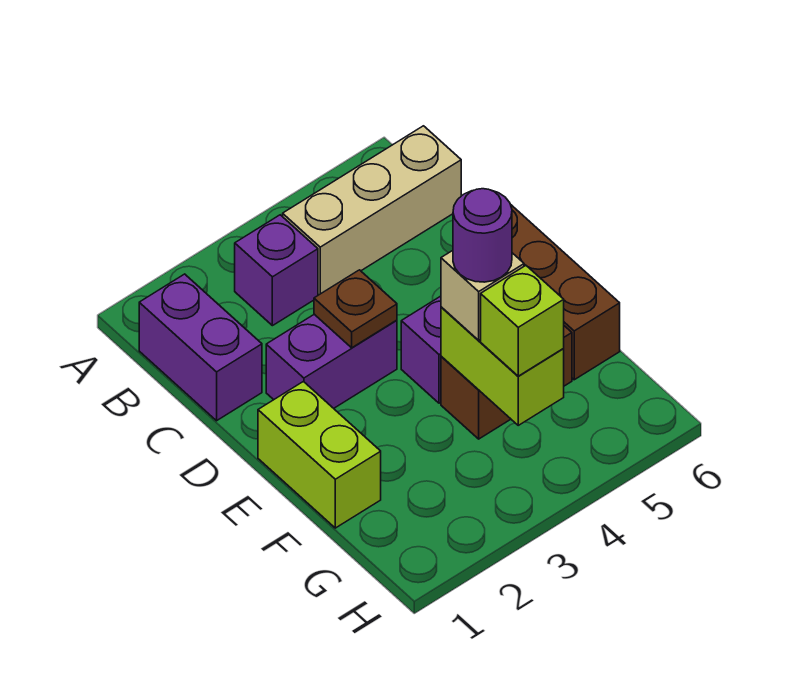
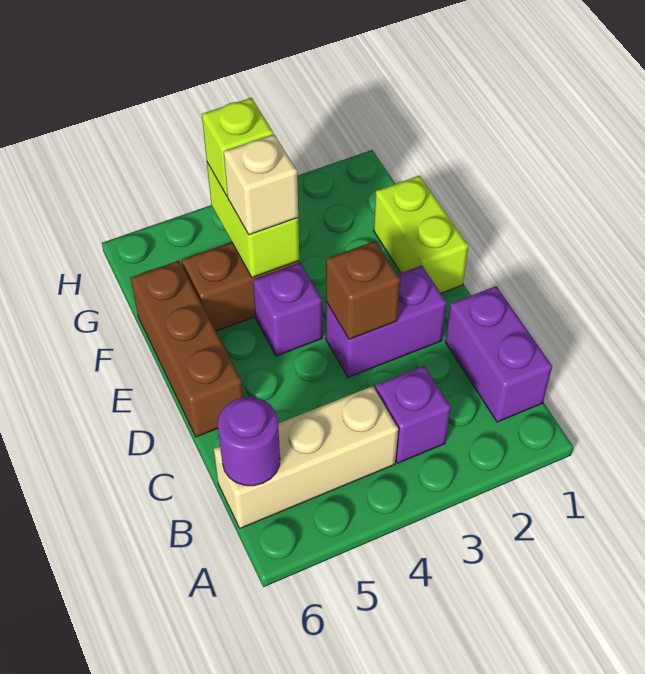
brown 1x1 plate [314,270,397,348] -> brown 1x1 brick [326,241,400,339]
purple 1x1 round brick [453,189,512,282] -> purple 1x1 round brick moved to [218,397,280,486]

